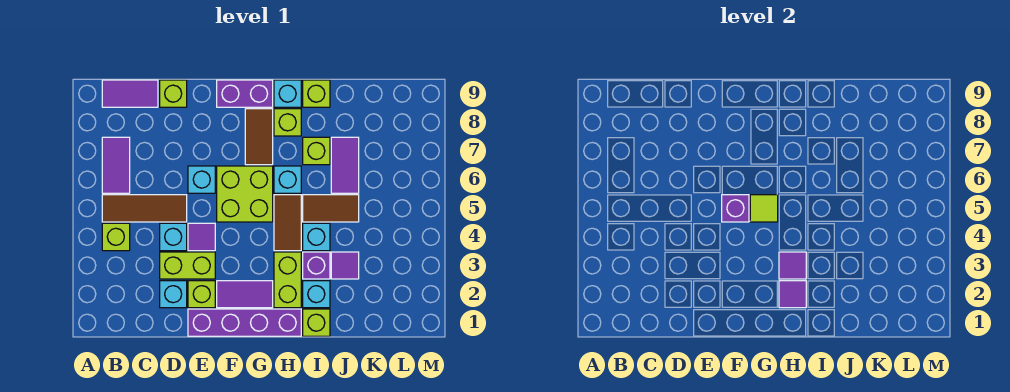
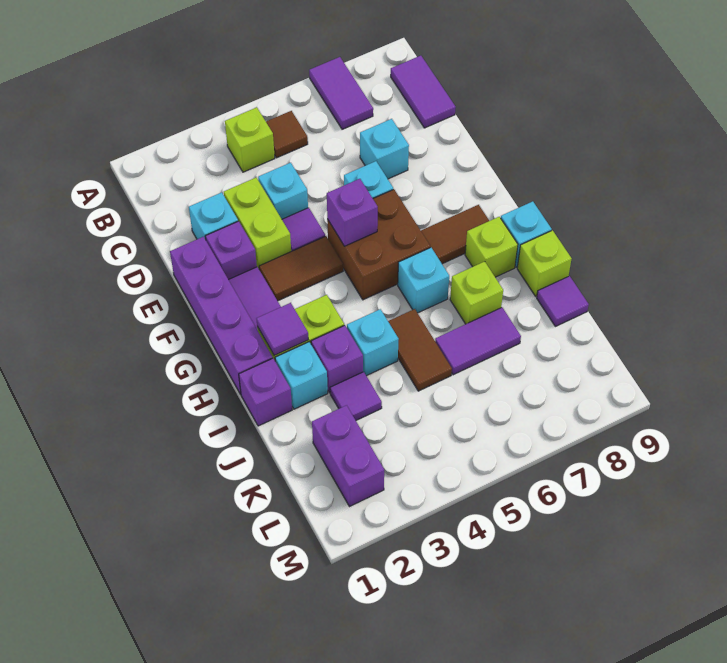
brown 1x3 tile [102,195,187,222] -> brown 1x1 tile [266,111,308,158]
purple 1x2 tile [102,137,130,193] -> purple 1x2 tile turned to [309,57,373,129]
none -> cyan 1x1 brick [360,119,409,179]
lime 1x1 brick [160,80,187,107] -> none
lime 1x1 brick [188,281,215,308] -> purple 1x1 brick [205,221,257,280]
lime 2x2 brick [217,166,273,222] -> brown 2x2 brick [327,189,430,300]
purple 1x2 brick [217,80,273,107] -> purple 1x2 brick moved to [312,405,384,507]
lime 1x1 tile [750,195,778,222] -> none
purple 1x1 tile [779,252,806,279] -> purple 1x1 tile moved to [537,276,589,326]
brown 1x2 tile [274,195,301,251] -> brown 1x2 tile moved to [259,236,343,301]
lime 1x1 brick [303,309,330,336] -> purple 1x1 brick [239,358,292,426]

